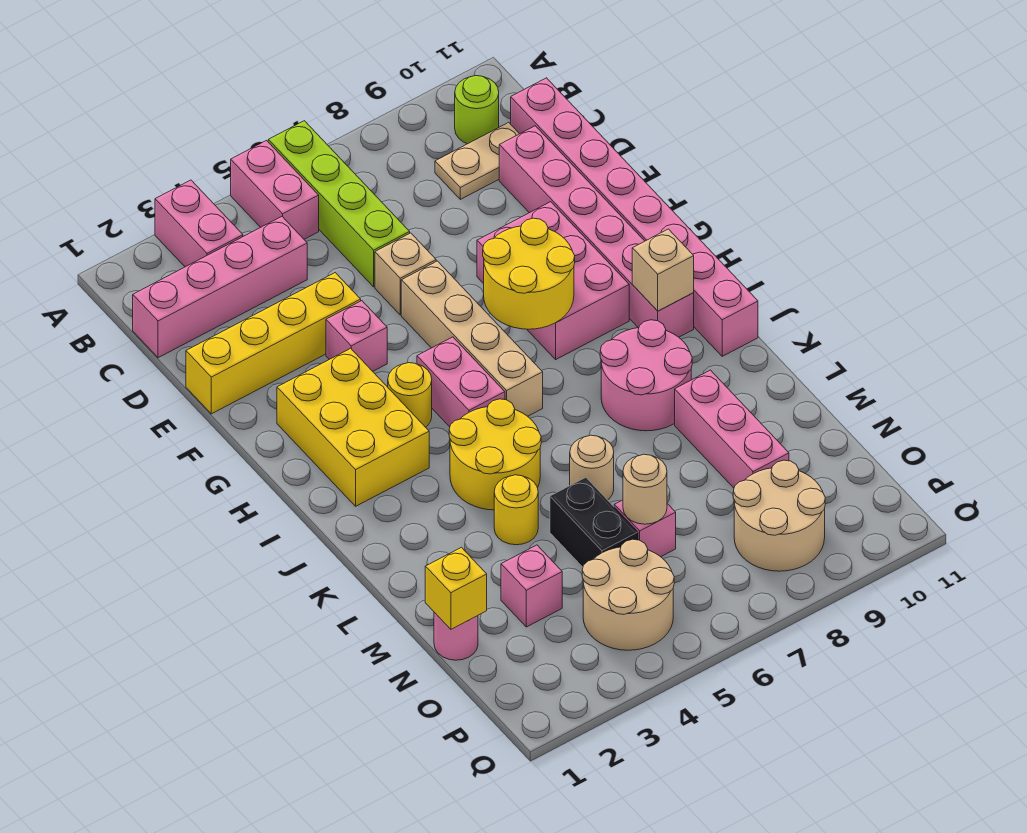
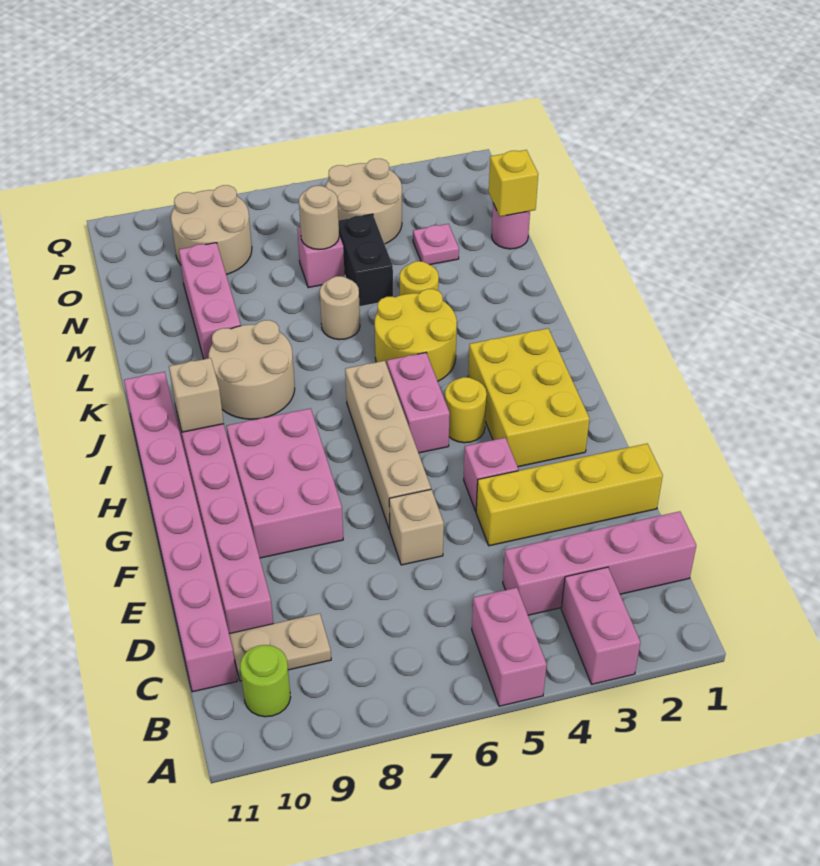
lime 1x4 brick [268,121,410,287] -> none
yellow 2x2 round brick [483,218,575,329] -> none
pink 2x2 round brick [600,320,692,431] -> tan 2x2 round brick [209,320,295,419]
pink 1x1 brick [501,545,562,627] -> pink 1x1 plate [413,224,459,265]

